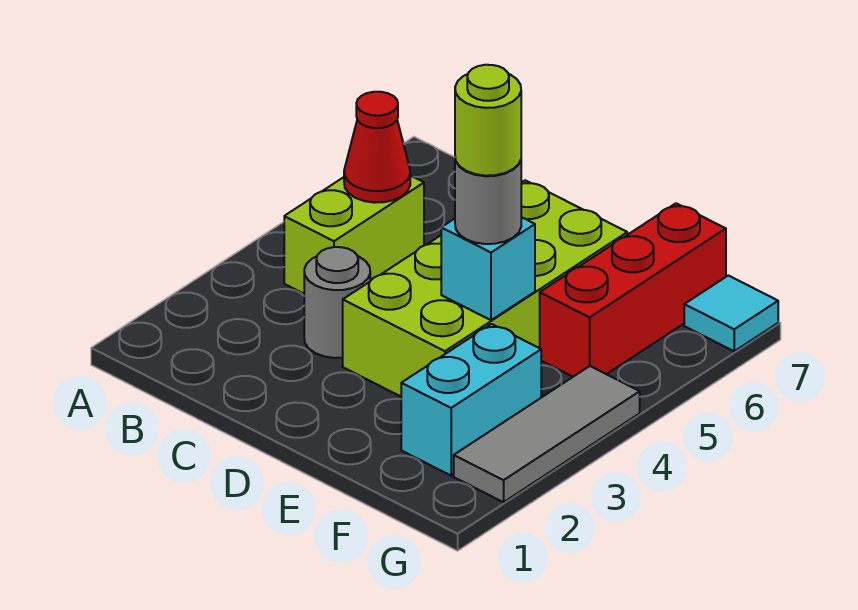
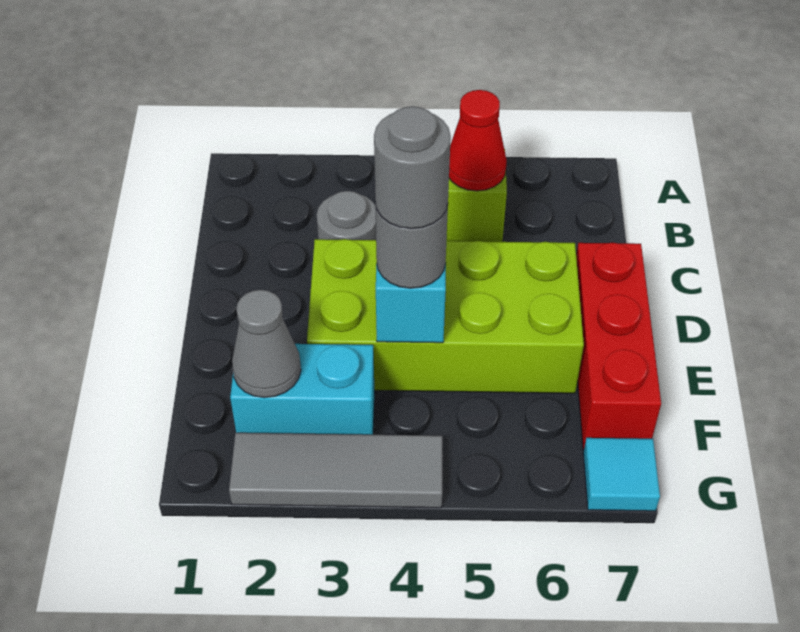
lime 1x1 round brick [455,65,521,176] -> grey 1x1 round brick [374,106,451,229]
none -> grey 1x1 cone [232,290,301,398]
red 1x3 brick [540,203,726,377] -> red 1x3 brick turned to [576,243,661,450]

